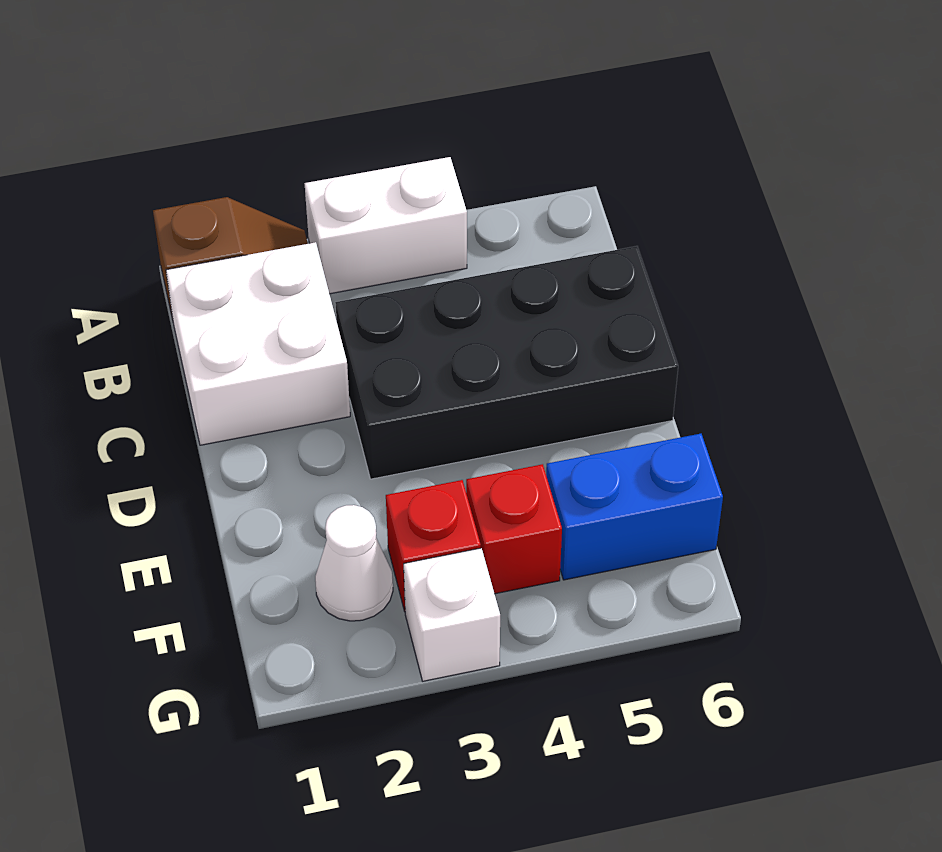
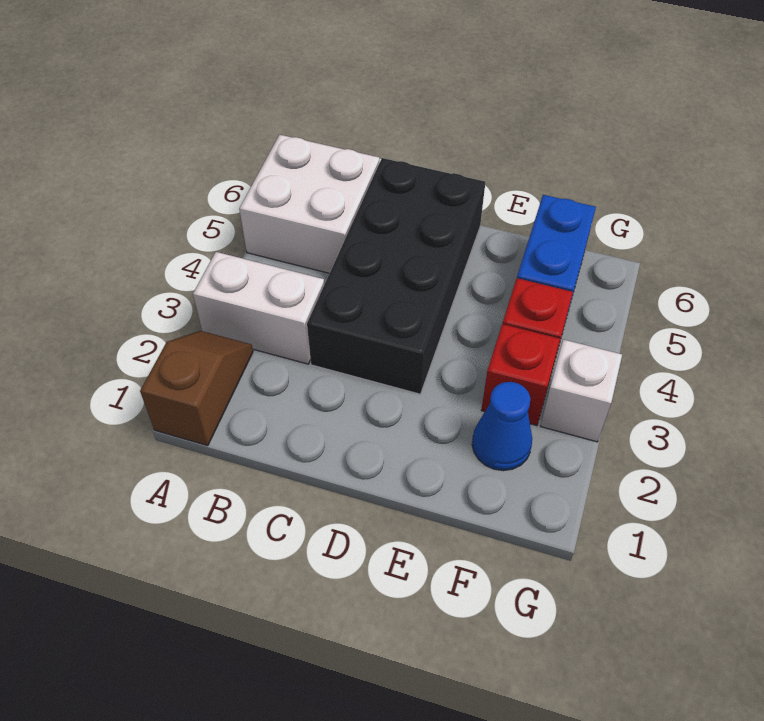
white 1x2 brick [304,157,467,294] -> white 1x2 brick turned to [193,252,324,364]
white 2x2 brick [166,242,350,445] -> white 2x2 brick moved to [239,135,379,273]
white 1x1 cone [315,505,393,621] -> blue 1x1 cone [472,382,532,471]

